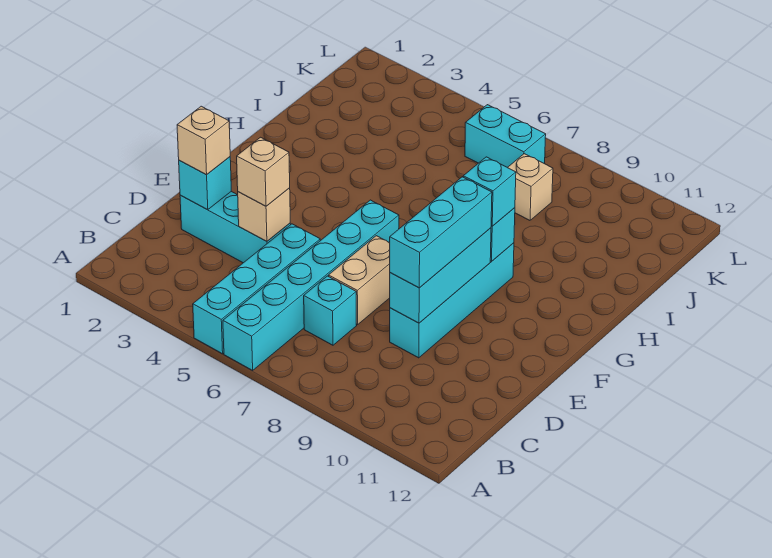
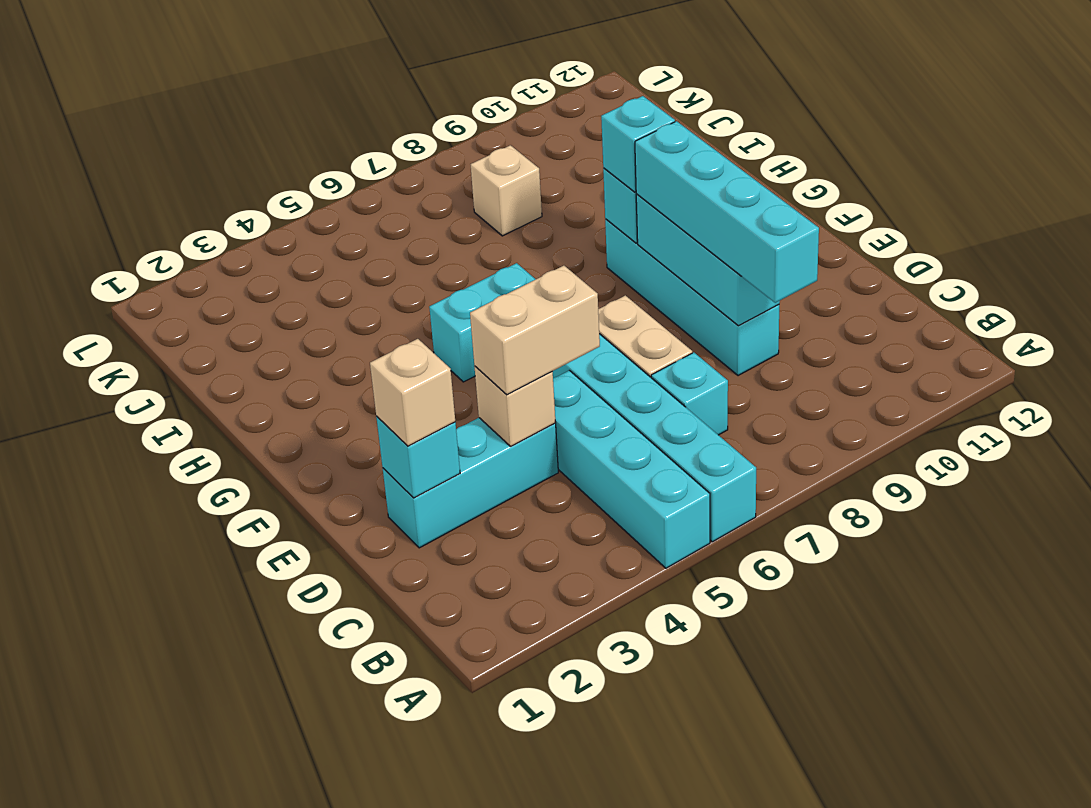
tan 1x1 brick [237,137,290,206] -> tan 1x2 brick [470,266,600,395]
cyan 1x3 brick [390,177,492,288] -> cyan 1x4 brick [635,121,819,303]
cyan 1x2 brick [465,105,546,167] -> cyan 1x2 brick moved to [429,263,536,382]

